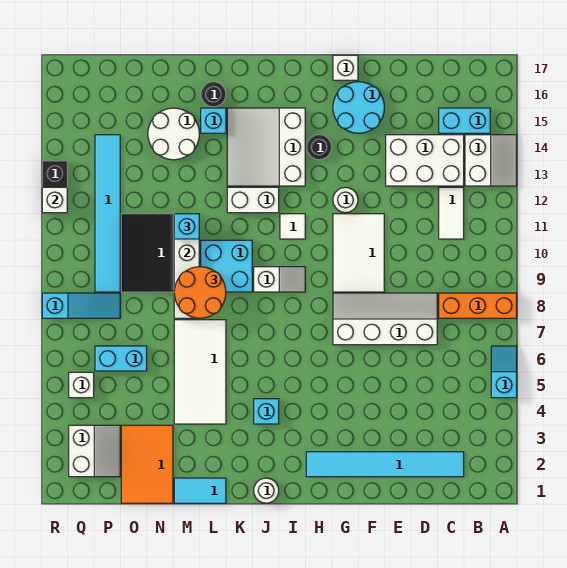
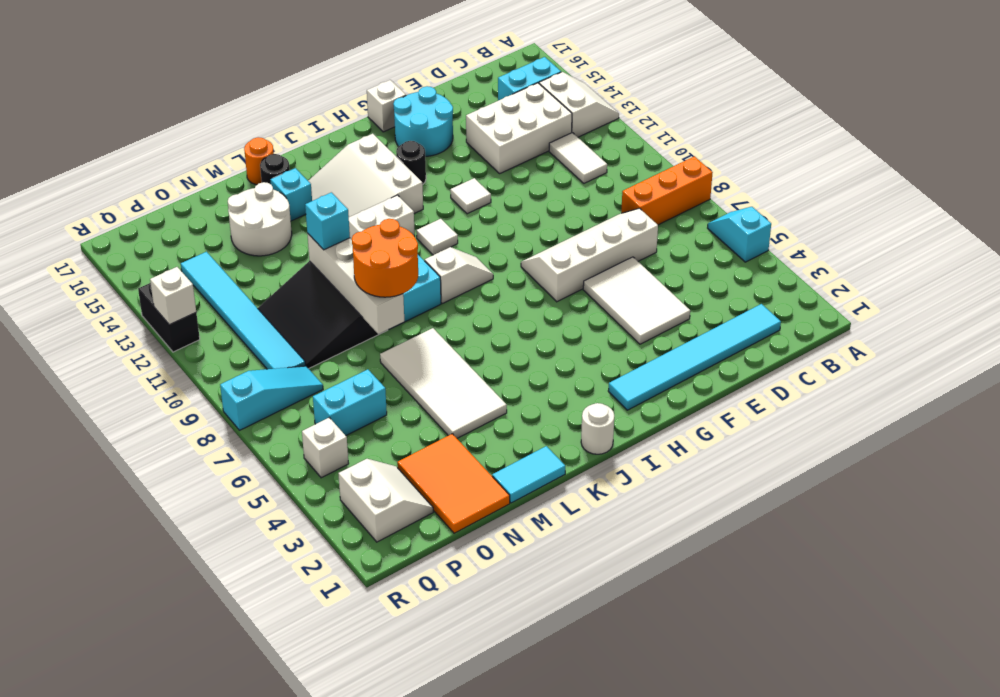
white 2x3 tile [333,214,384,292] -> white 2x3 tile moved to [583,257,690,344]
white 1x1 round brick [333,187,358,213] -> white 1x1 tile [450,178,491,214]
cyan 1x1 brick [254,399,279,424] -> none
none -> orange 1x1 round brick [244,137,274,185]

